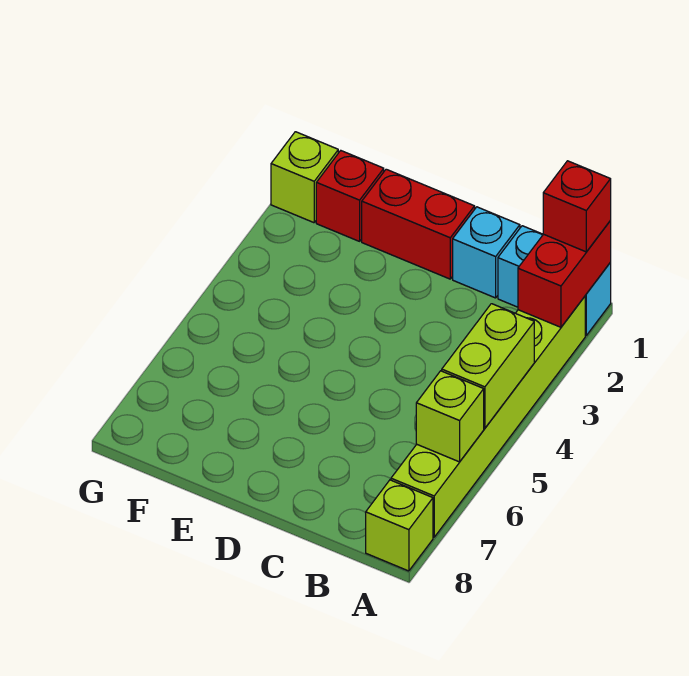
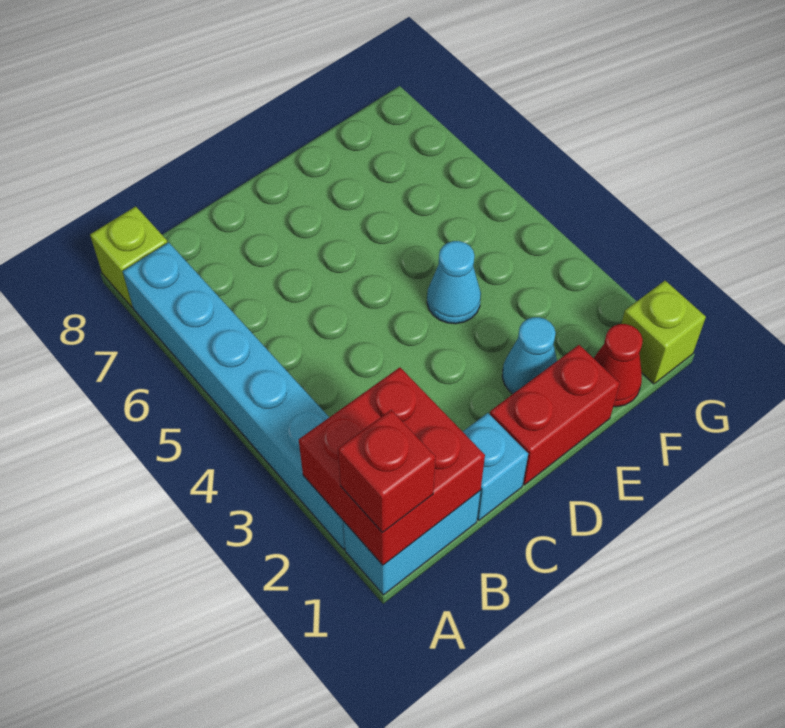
red 1x2 brick [518,221,611,327] -> red 2x2 brick [299,367,485,565]
lime 1x6 brick [391,297,585,537] -> cyan 1x6 brick [123,242,345,549]
lime 1x2 brick [442,304,534,428] -> none
lime 1x1 brick [416,371,484,462] -> none
none -> cyan 1x1 cone [502,317,557,394]
none -> cyan 1x1 cone [427,241,481,324]
red 1x1 brick [316,151,384,241] -> red 1x1 cone [594,324,643,407]

